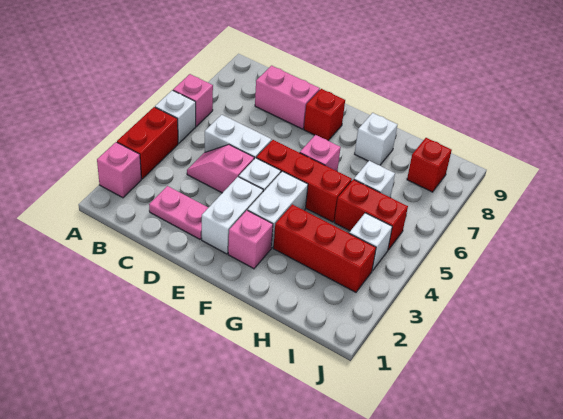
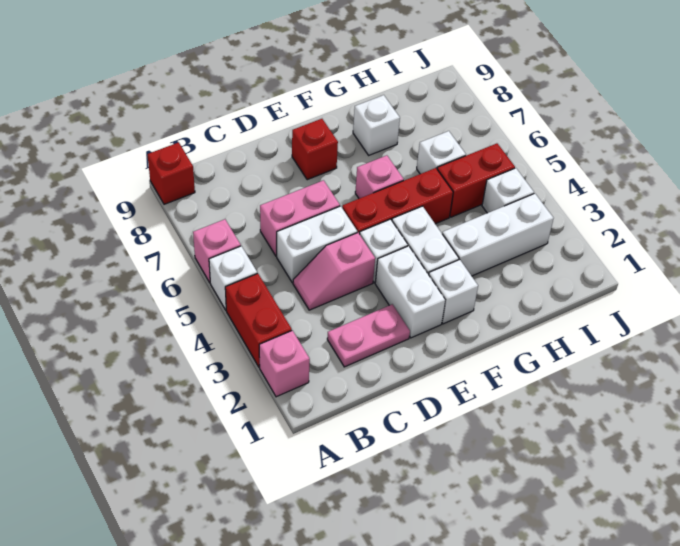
pink 1x2 brick [255,66,320,129] -> pink 1x2 brick moved to [260,180,340,256]
pink 1x1 brick [228,210,273,269] -> white 1x1 brick [429,260,478,324]
red 1x3 brick [273,204,376,292] -> white 1x3 brick [442,194,554,276]
red 1x1 brick [407,138,452,192] -> red 1x1 brick moved to [147,143,195,204]

